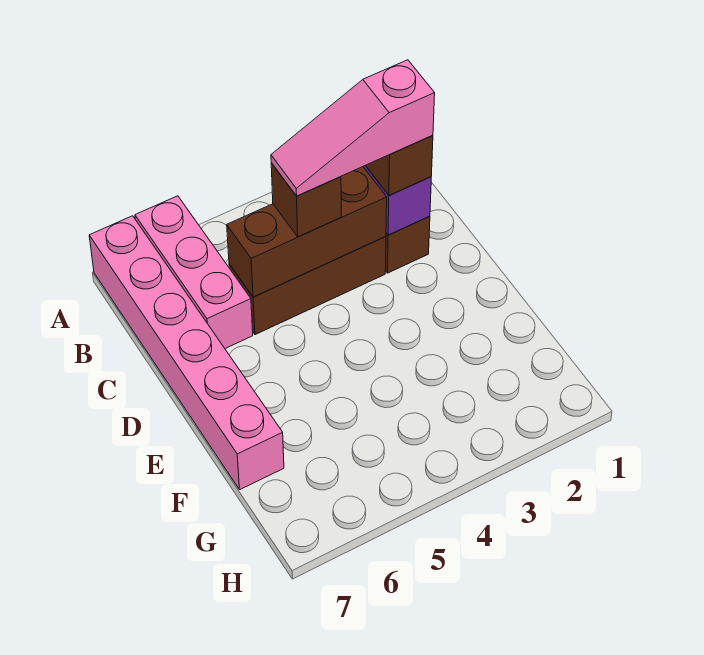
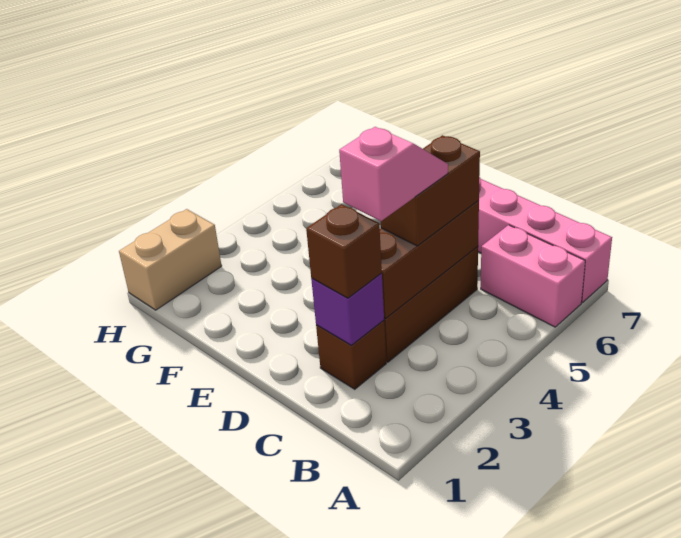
pink 1x3 brick [135,196,253,348] -> pink 1x2 brick [481,225,585,327]
pink 1x3 slope [271,60,435,196] -> pink 1x2 slope [339,127,448,221]
brown 1x1 brick [271,163,341,237] -> brown 1x2 brick [381,135,480,246]
none -> tan 1x2 brick [119,209,222,310]

